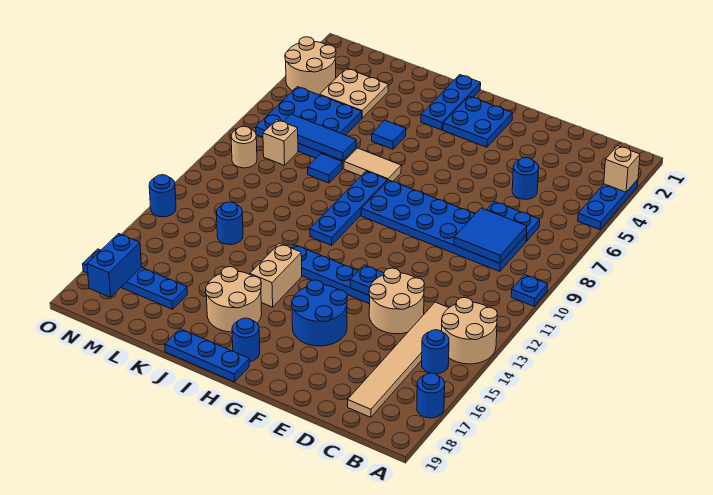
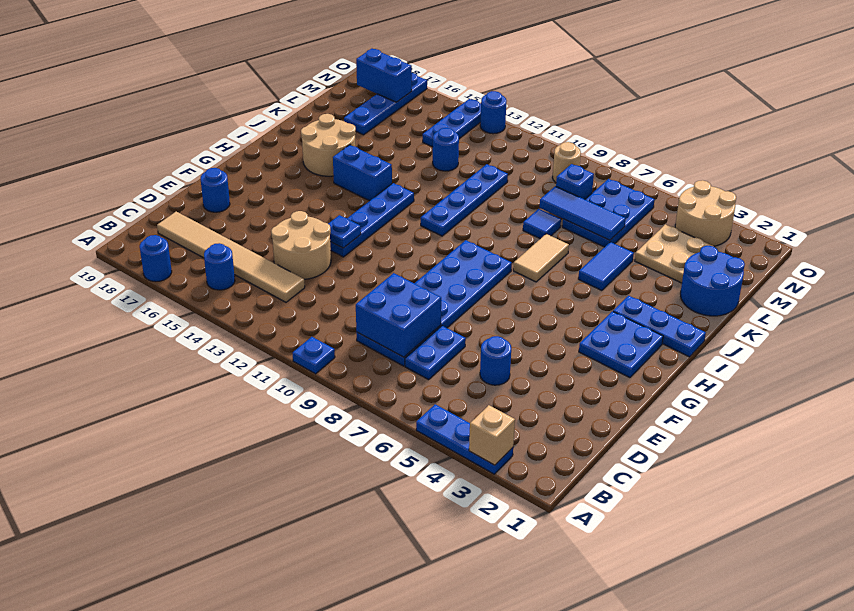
tan 2x2 round brick [442,298,497,364] -> none
blue 2x2 tile [454,208,527,263] -> blue 2x2 brick [356,273,441,357]
blue 2x2 round brick [292,280,347,346] -> blue 2x2 round brick moved to [680,246,745,316]
blue 1x1 round brick [232,318,260,362] -> blue 1x1 round brick moved to [201,168,230,212]
blue 1x3 plate [165,329,249,382] -> blue 1x3 plate moved to [423,99,481,147]
blue 1x4 plate [310,171,387,245] -> blue 1x4 plate turned to [421,164,508,236]
tan 1x2 brick [250,243,302,307] -> blue 1x2 brick [333,145,392,201]
blue 1x1 tile [372,120,406,149] -> blue 1x2 tile [578,242,634,291]
blue 1x3 tile [283,114,356,161] -> blue 1x3 tile turned to [540,186,626,240]
blue 3x3 plate [256,87,362,158] -> blue 2x3 plate [562,179,655,247]
tan 1x1 brick [263,120,298,165] -> blue 1x1 brick [556,164,594,199]

